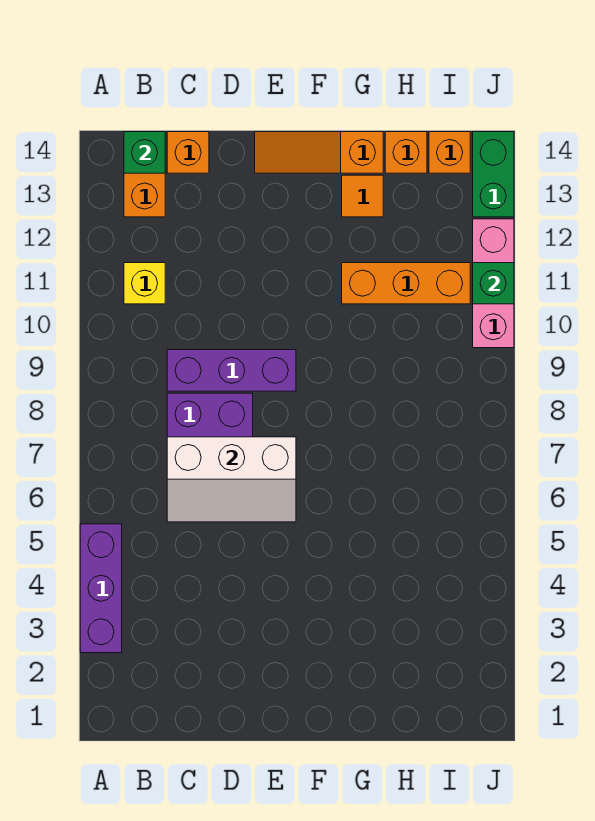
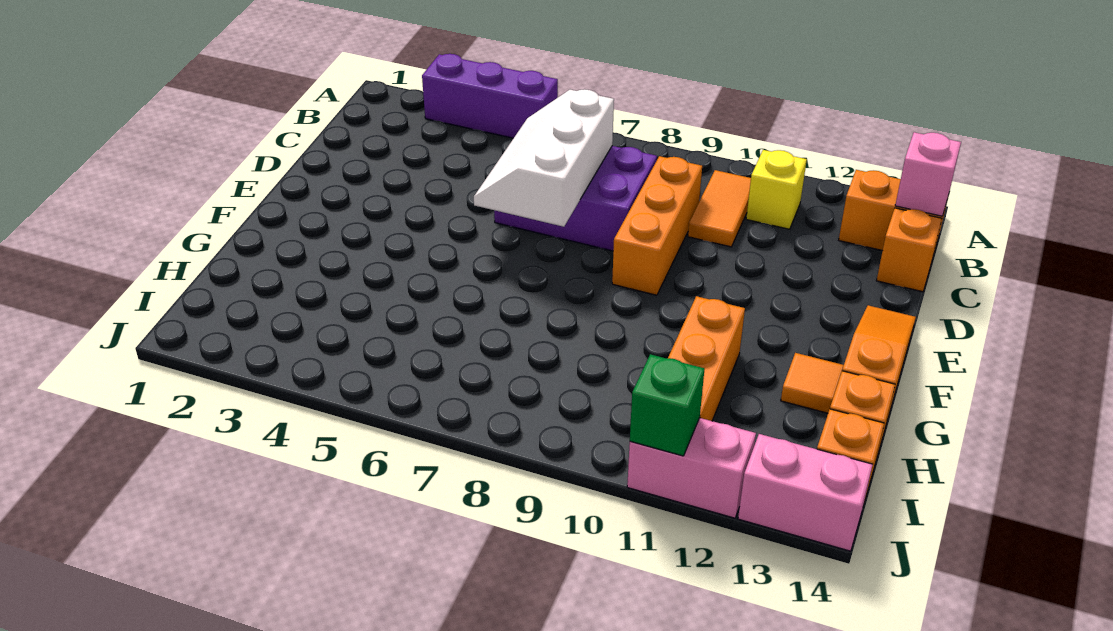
none -> orange 1x2 tile [688,170,751,247]
green 1x1 brick [124,132,165,173] -> pink 1x1 brick [895,132,961,216]
purple 1x3 brick [167,350,296,391] -> orange 1x3 brick [612,156,702,295]
pink 1x3 brick [473,219,514,348] -> pink 1x2 brick [627,418,756,518]
green 1x2 brick [473,132,514,217] -> pink 1x2 brick [738,434,873,551]

